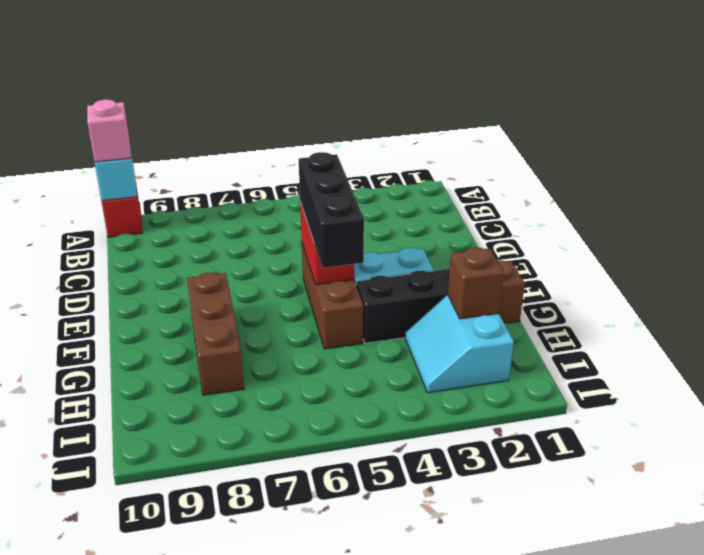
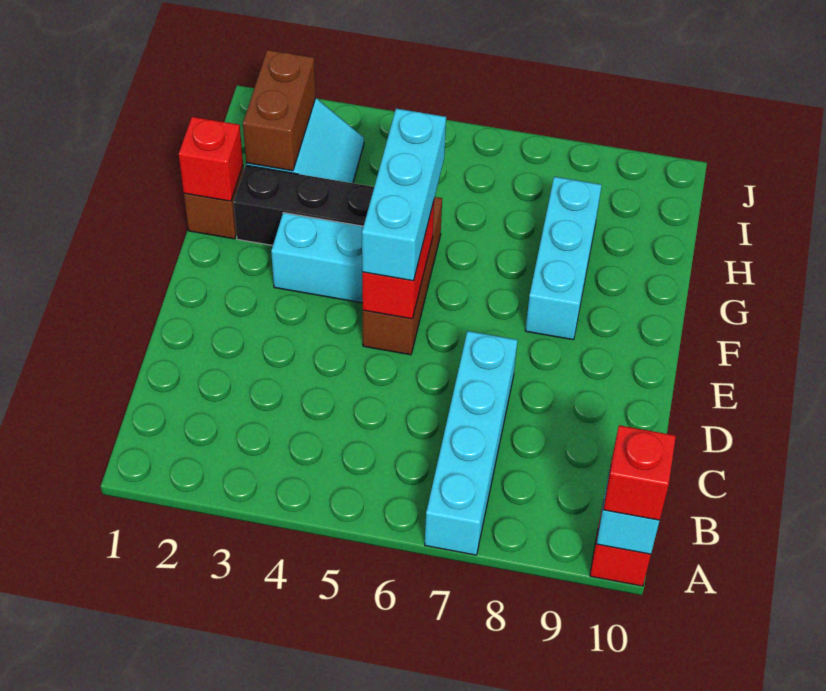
none -> cyan 1x4 brick [425,331,518,555]
pink 1x1 brick [87,99,131,162] -> red 1x1 brick [603,425,676,520]
black 1x3 brick [299,152,364,268] -> cyan 1x3 brick [362,109,446,281]
brown 1x3 brick [187,273,244,395] -> cyan 1x3 brick [525,177,602,340]
none -> red 1x1 brick [179,117,243,201]
brown 1x1 brick [448,248,504,319] -> brown 1x2 brick [243,50,316,171]

